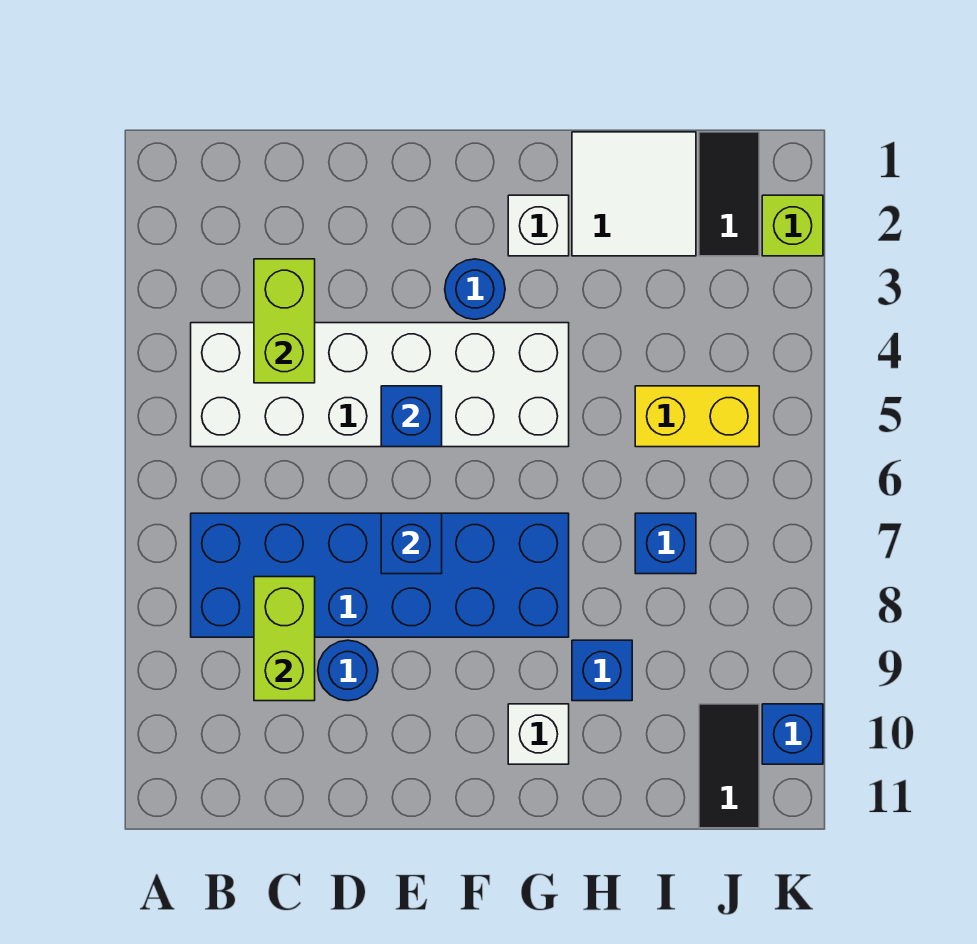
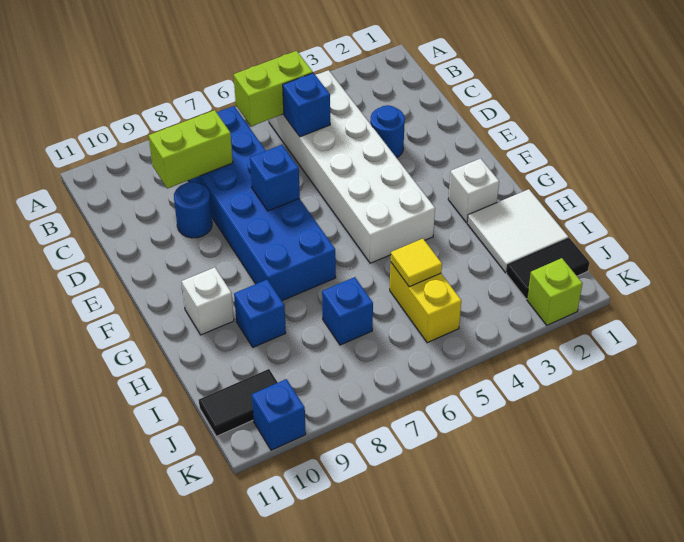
lime 1x2 brick [254,259,315,383] -> lime 1x2 brick moved to [234,51,313,126]
blue 1x1 brick [381,386,442,447] -> blue 1x1 brick moved to [283,73,330,137]
blue 1x1 round brick [445,259,505,319] -> blue 1x1 round brick moved to [370,105,405,158]
none -> yellow 1x1 tile [391,239,442,287]

